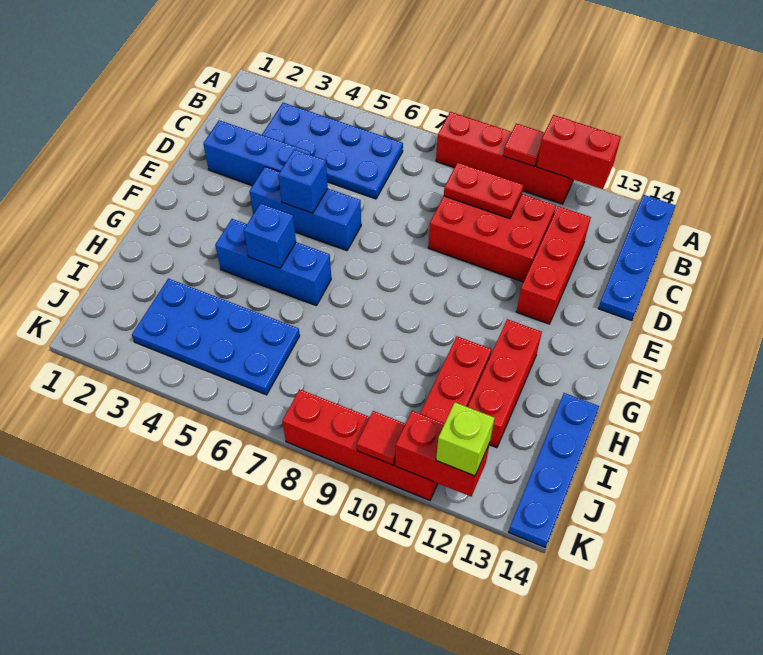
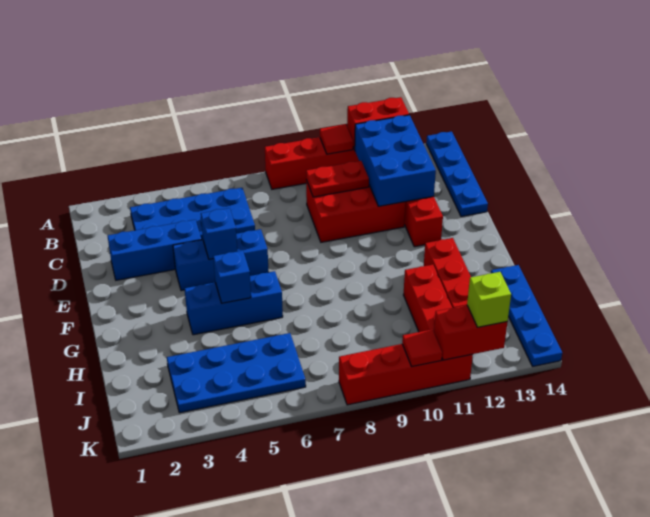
none -> blue 2x3 brick [355,115,436,206]

